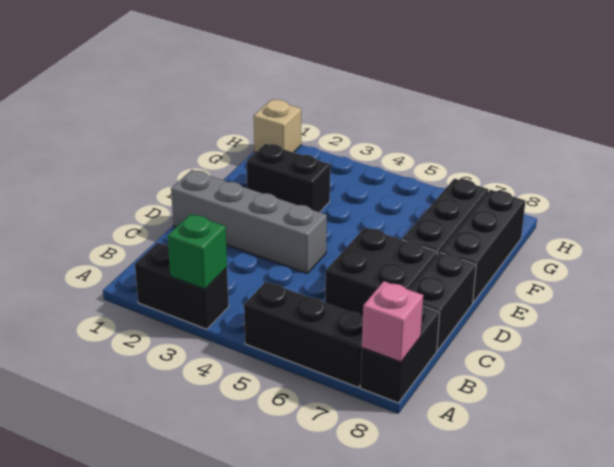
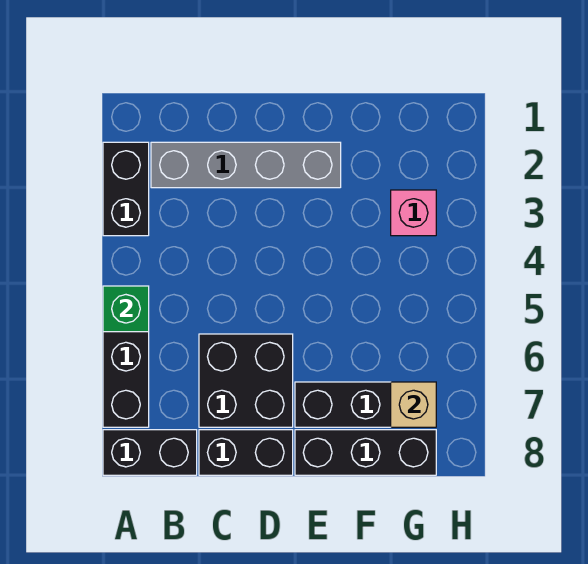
green 1x1 brick [168,214,227,289] -> green 1x1 brick moved to [103,286,149,332]
pink 1x1 brick [362,281,423,362] -> pink 1x1 brick moved to [391,190,436,236]
grey 1x4 brick [171,170,327,273] -> grey 1x4 brick turned to [151,142,341,188]
black 1x2 brick [247,144,330,212] -> none
tan 1x1 brick [254,100,301,152] -> tan 1x1 brick moved to [391,382,436,427]

